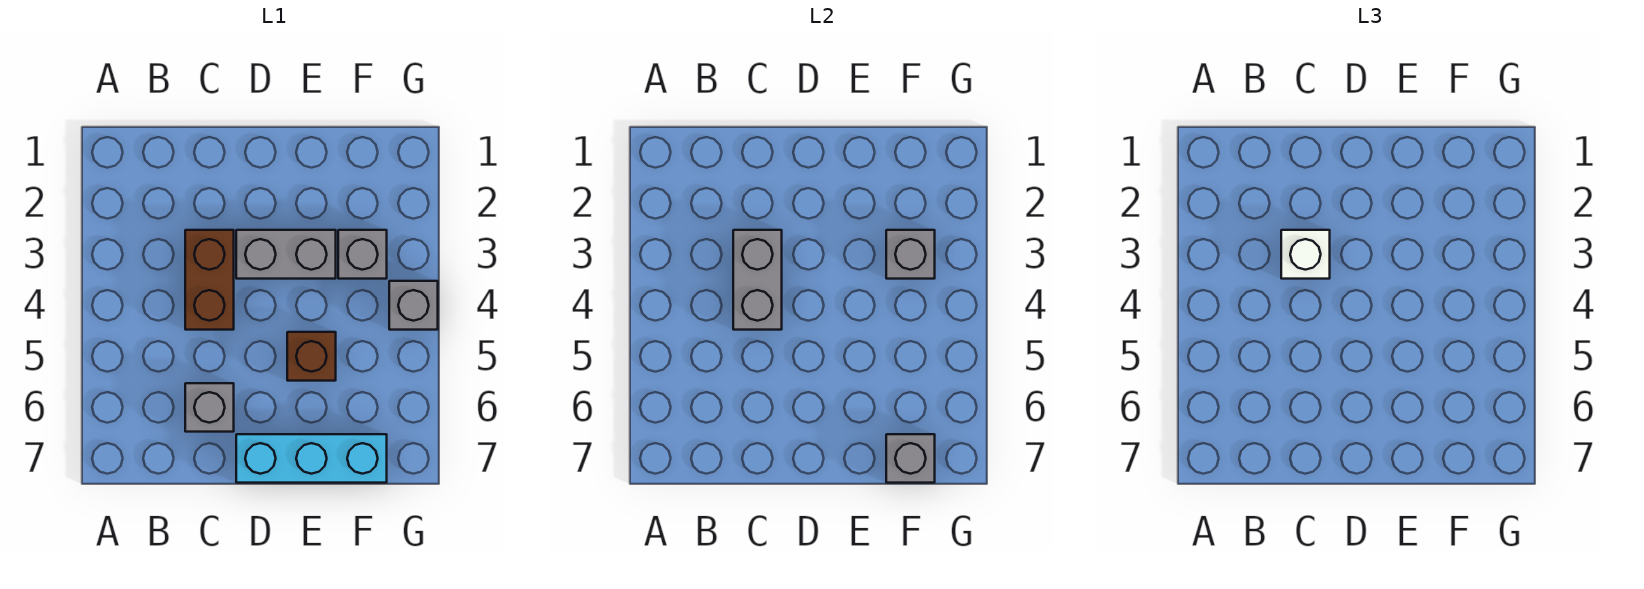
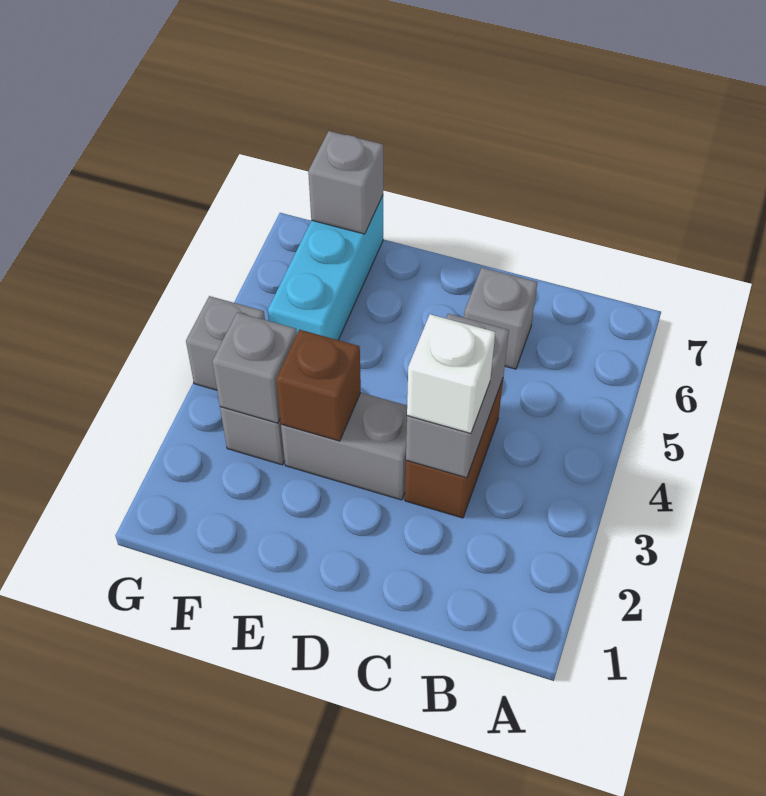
cyan 1x3 brick [236,434,387,483] -> cyan 1x3 brick turned to [268,196,383,340]
brown 1x1 brick [287,332,336,381] -> brown 1x1 brick moved to [276,330,361,441]

